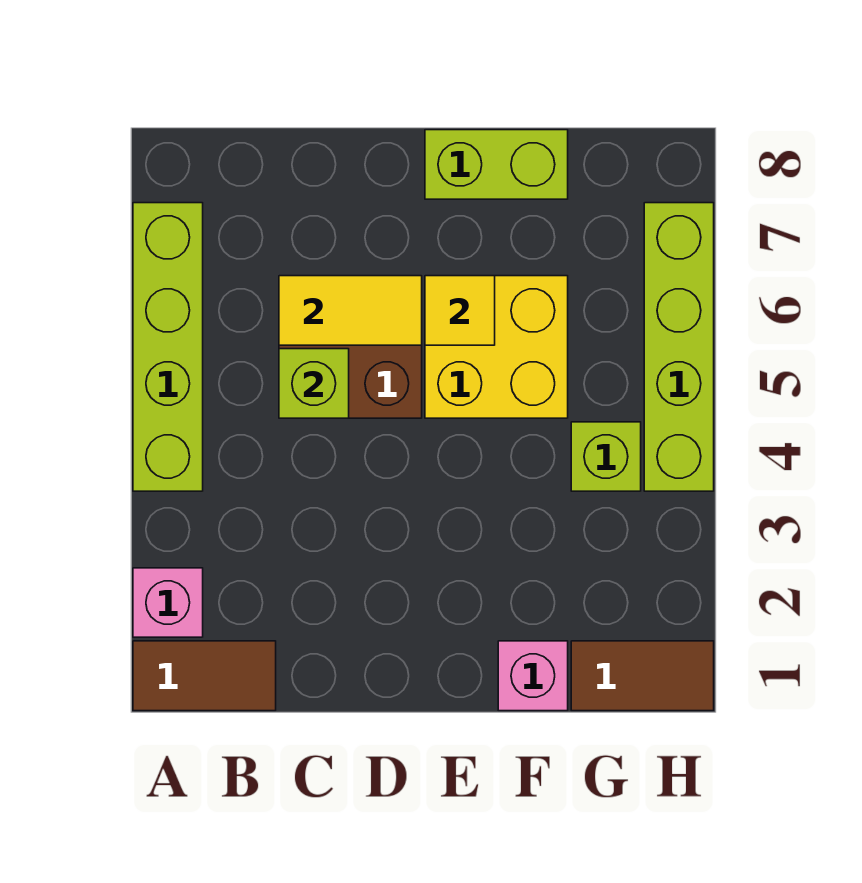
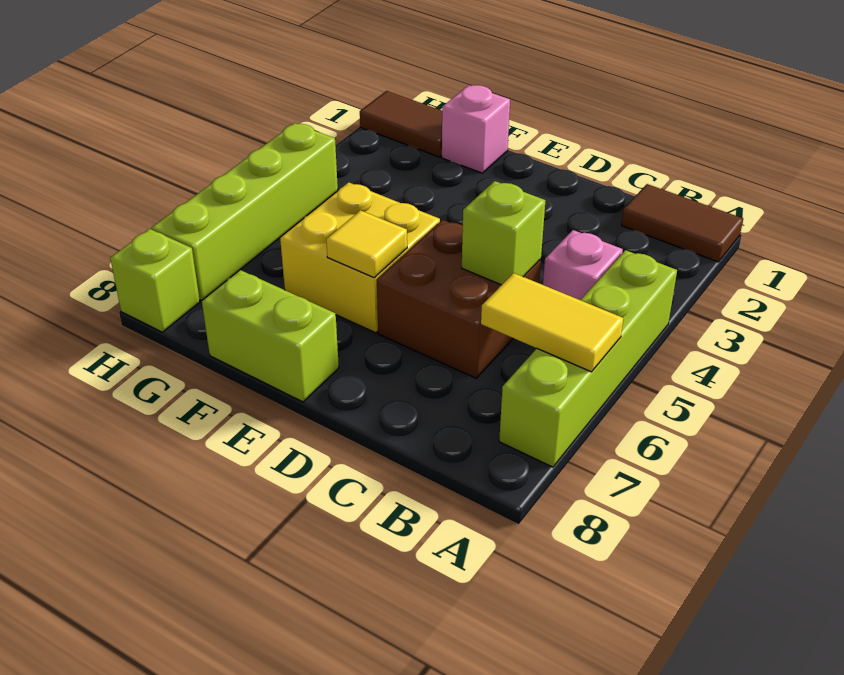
pink 1x1 brick [133,568,203,637] -> pink 1x1 brick moved to [543,230,623,300]
yellow 1x2 tile [279,276,422,345] -> yellow 1x2 tile moved to [481,273,623,372]
lime 1x1 brick [571,422,641,491] -> lime 1x1 brick moved to [110,229,200,332]

